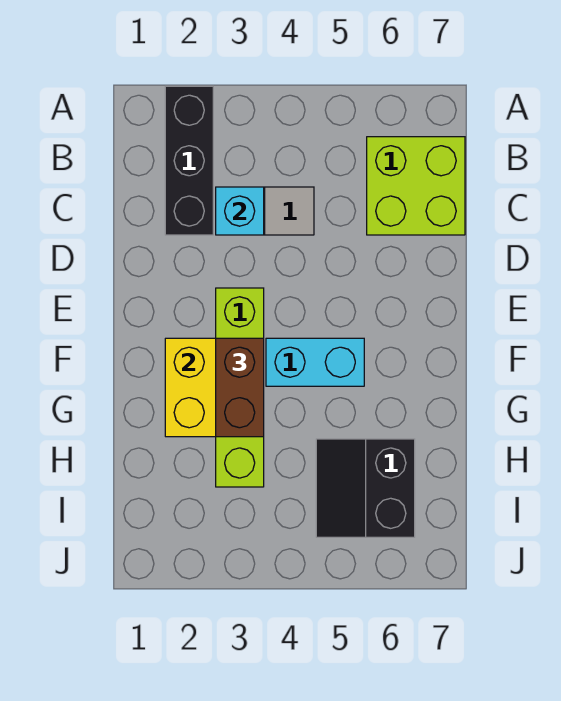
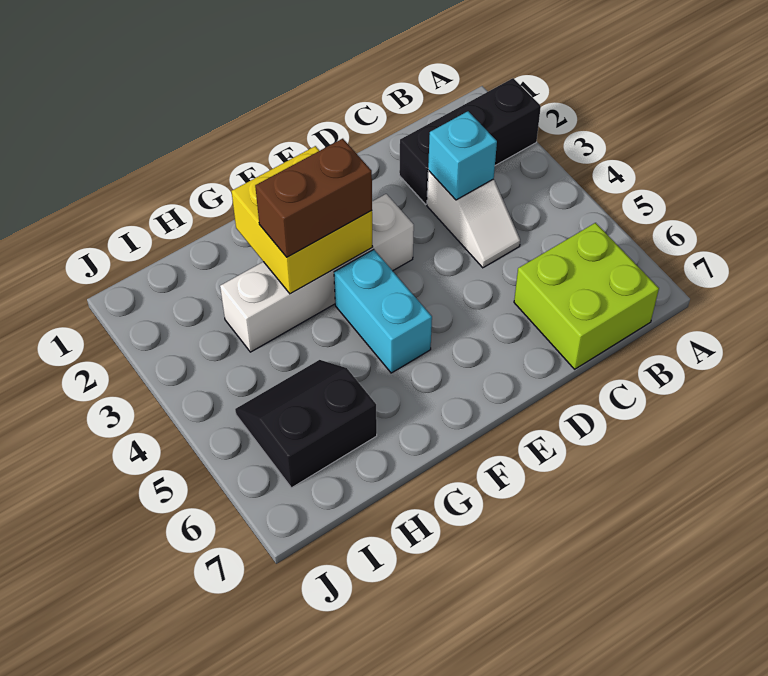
lime 1x4 brick [216,288,264,487] -> white 1x4 brick [220,194,414,352]

